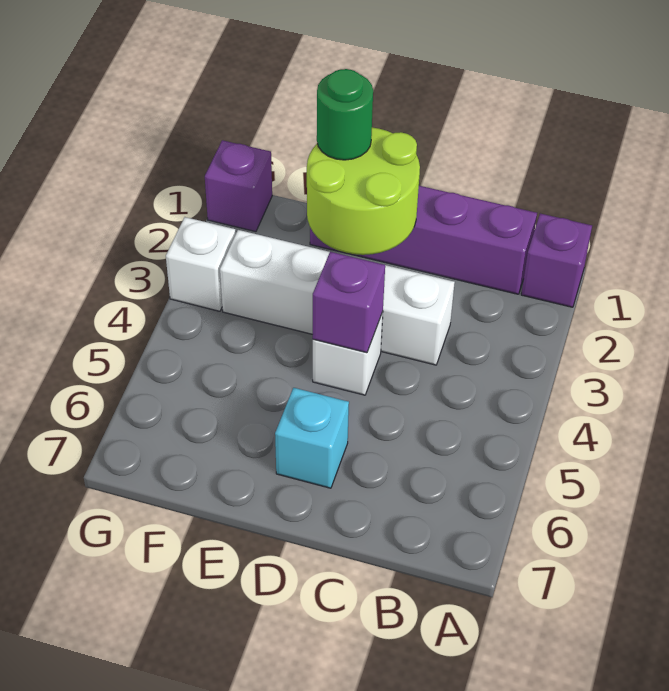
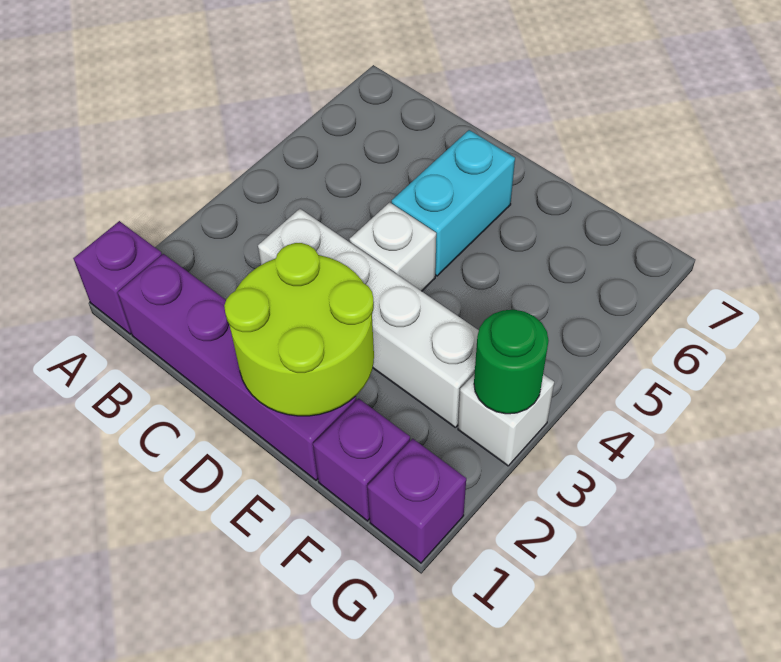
purple 1x1 brick [313,252,385,353] -> purple 1x1 brick moved to [313,399,410,521]
cyan 1x1 brick [275,388,349,488] -> cyan 1x2 brick [392,130,515,276]
green 1x1 round brick [317,69,373,160] -> green 1x1 round brick moved to [474,310,549,414]

